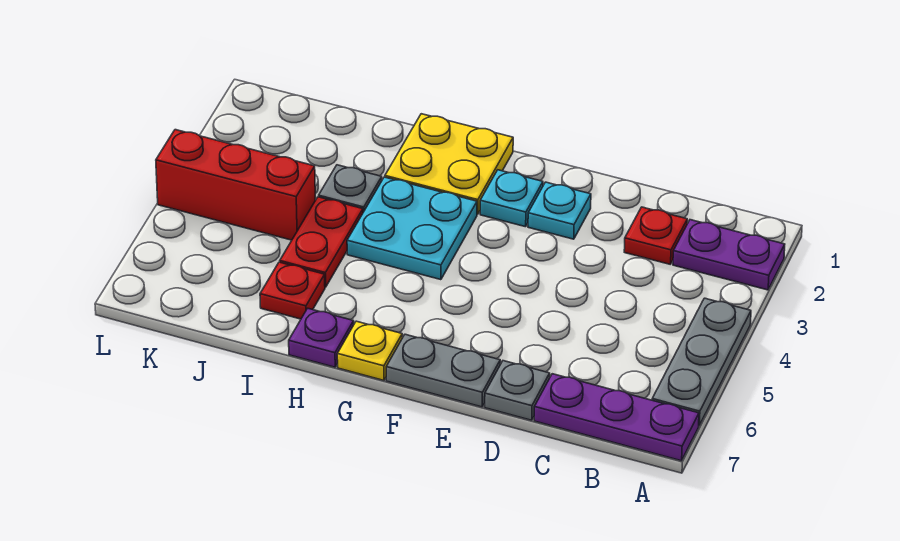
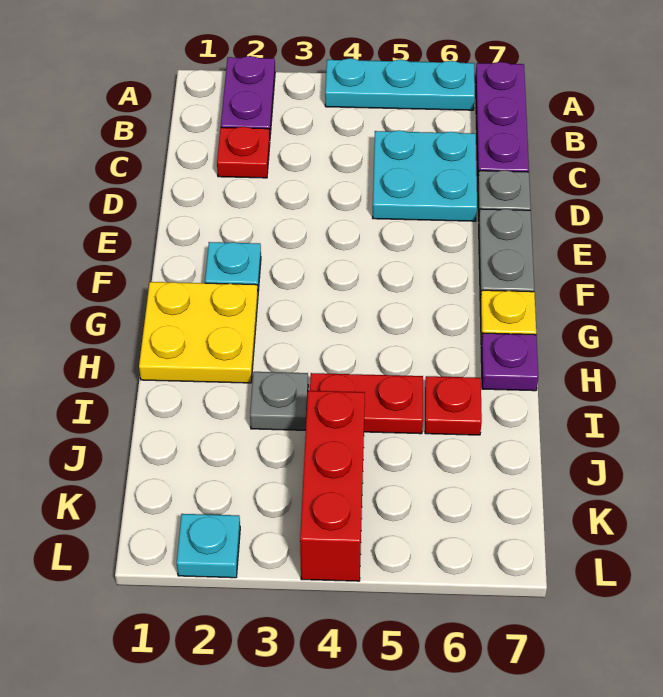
grey 1x3 plate [652,298,751,425] -> cyan 1x3 plate [325,58,475,110]
cyan 1x1 plate [528,182,591,239] -> cyan 1x1 plate moved to [177,514,240,578]
cyan 2x2 plate [347,177,477,280] -> cyan 2x2 plate moved to [373,130,477,221]

